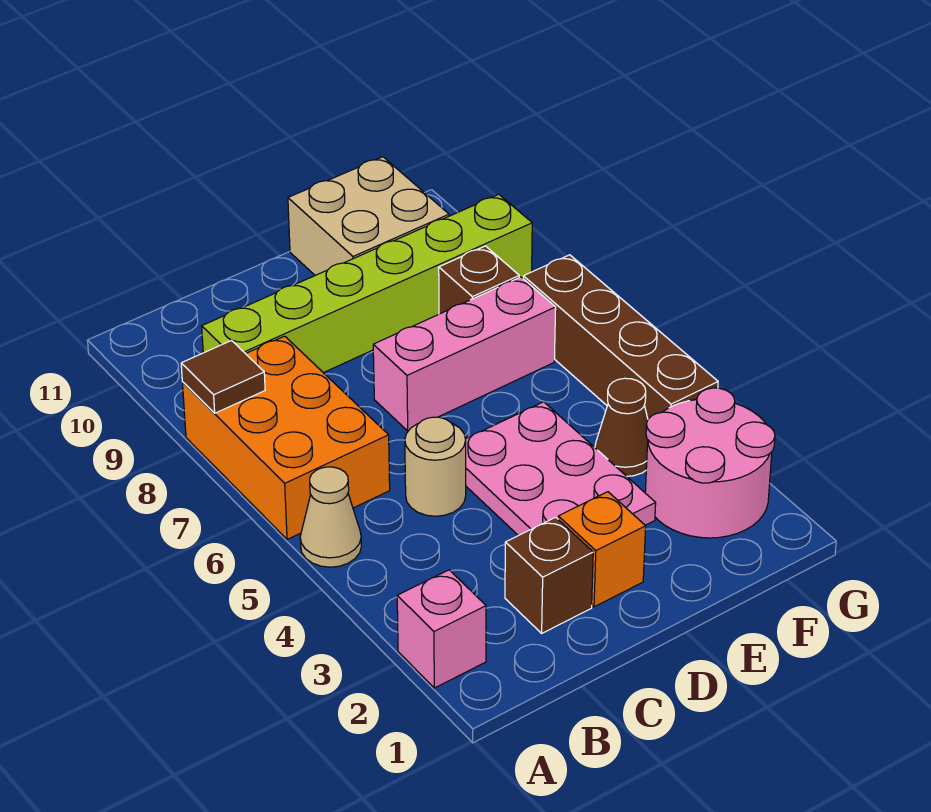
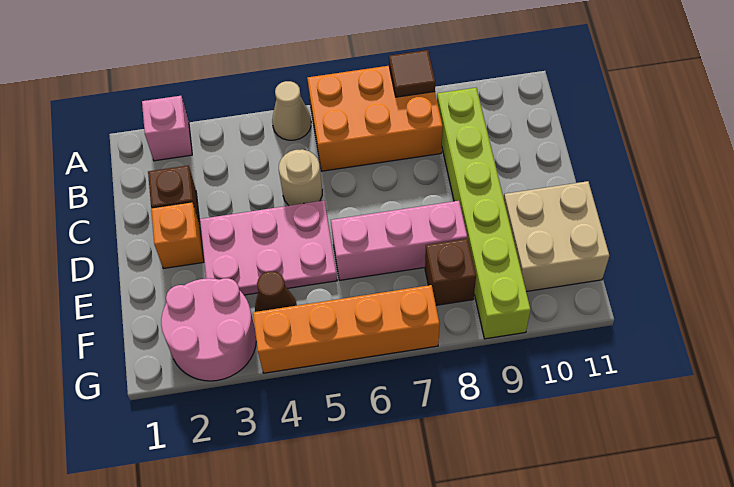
pink 1x3 brick [373,277,556,431] -> pink 1x3 brick turned to [331,201,467,280]
brown 1x4 brick [523,255,718,419] -> orange 1x4 brick [253,285,440,373]

